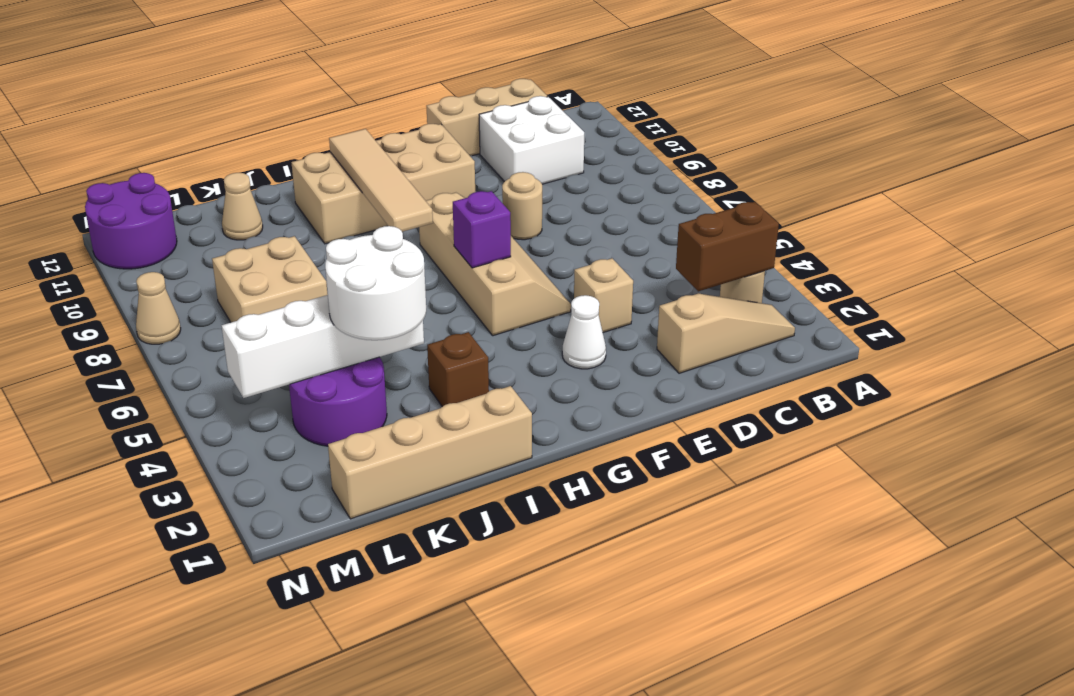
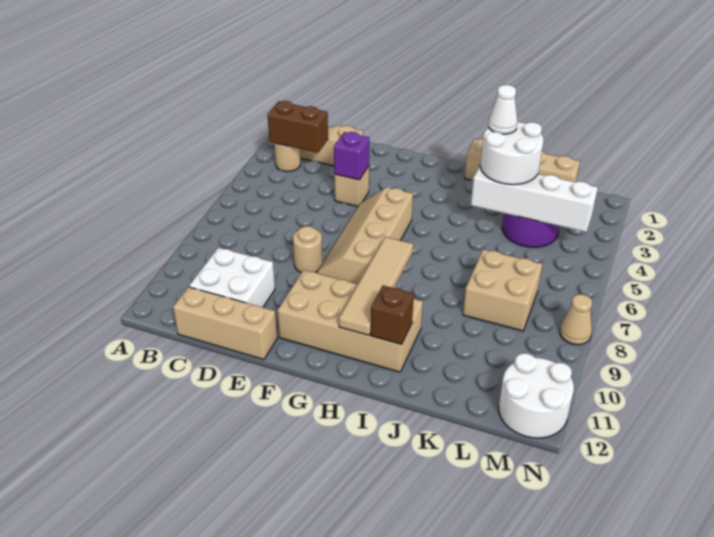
white 1x1 cone [562,295,606,369] -> white 1x1 cone moved to [488,85,518,134]
purple 1x1 brick [453,191,511,268] -> purple 1x1 brick moved to [334,132,369,180]
brown 1x1 brick [427,332,489,407] -> brown 1x1 brick moved to [371,286,414,344]
tan 1x1 cone [222,173,263,240] -> none
purple 2x2 round brick [85,173,177,269] -> white 2x2 round brick [499,353,574,438]

